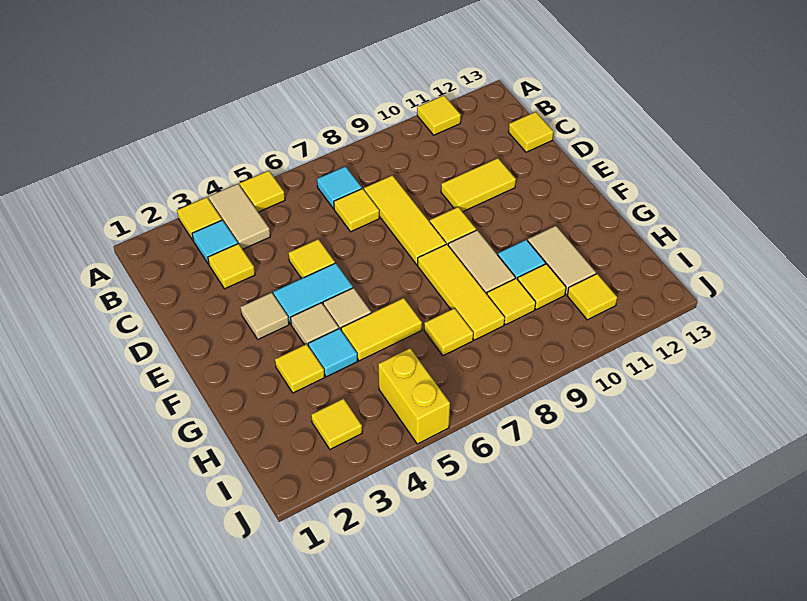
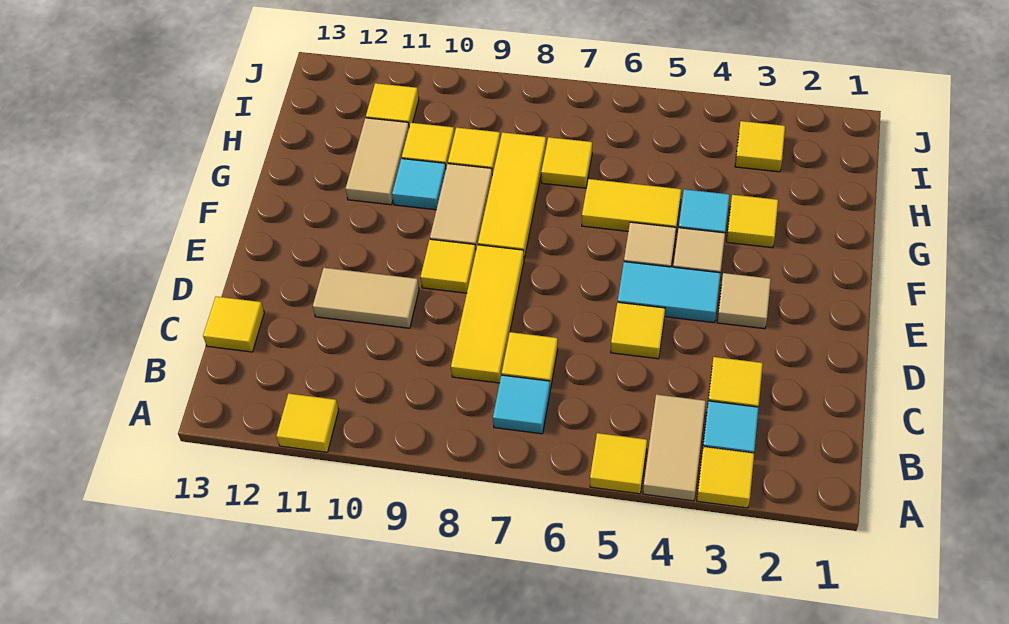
yellow 1x2 tile [441,158,516,212] -> tan 1x2 tile [313,268,419,328]
yellow 1x2 brick [378,348,450,444] -> none

